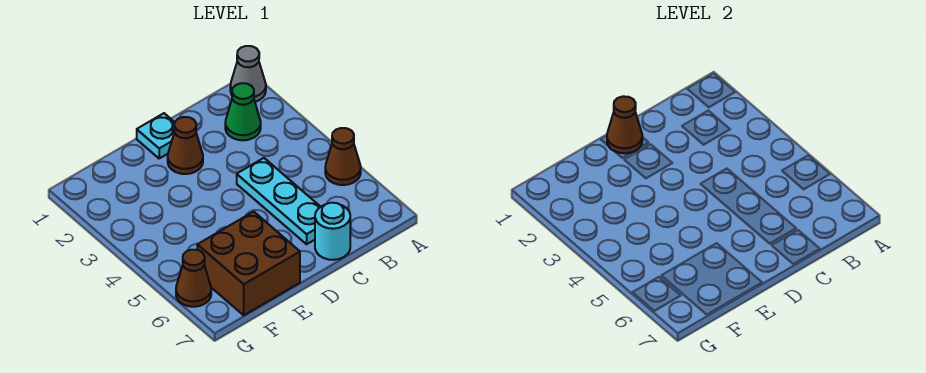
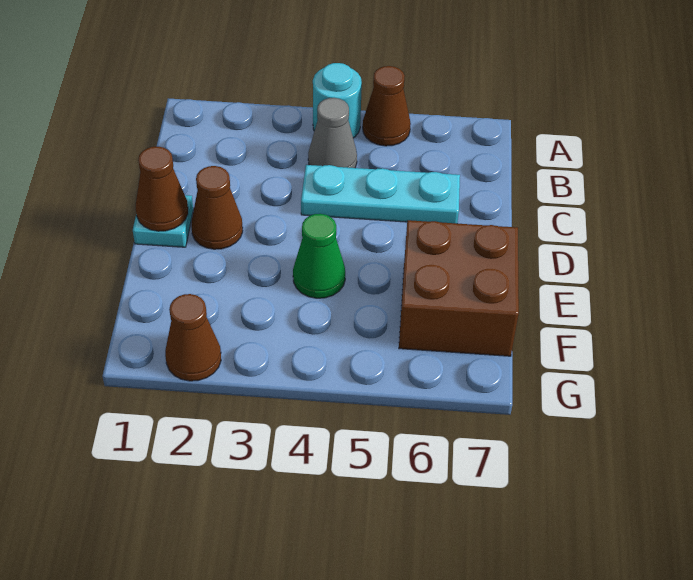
grey 1x1 cone [230,46,266,102] -> grey 1x1 cone moved to [308,98,357,168]
green 1x1 cone [225,83,261,140] -> green 1x1 cone moved to [293,214,345,298]
cyan 1x1 round brick [315,203,350,260] -> cyan 1x1 round brick moved to [313,63,362,138]
brown 1x1 cone [176,250,211,307] -> brown 1x1 cone moved to [165,294,221,381]

